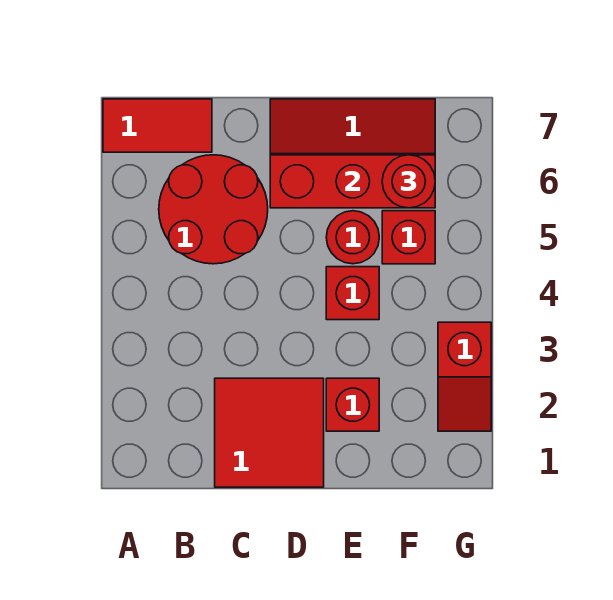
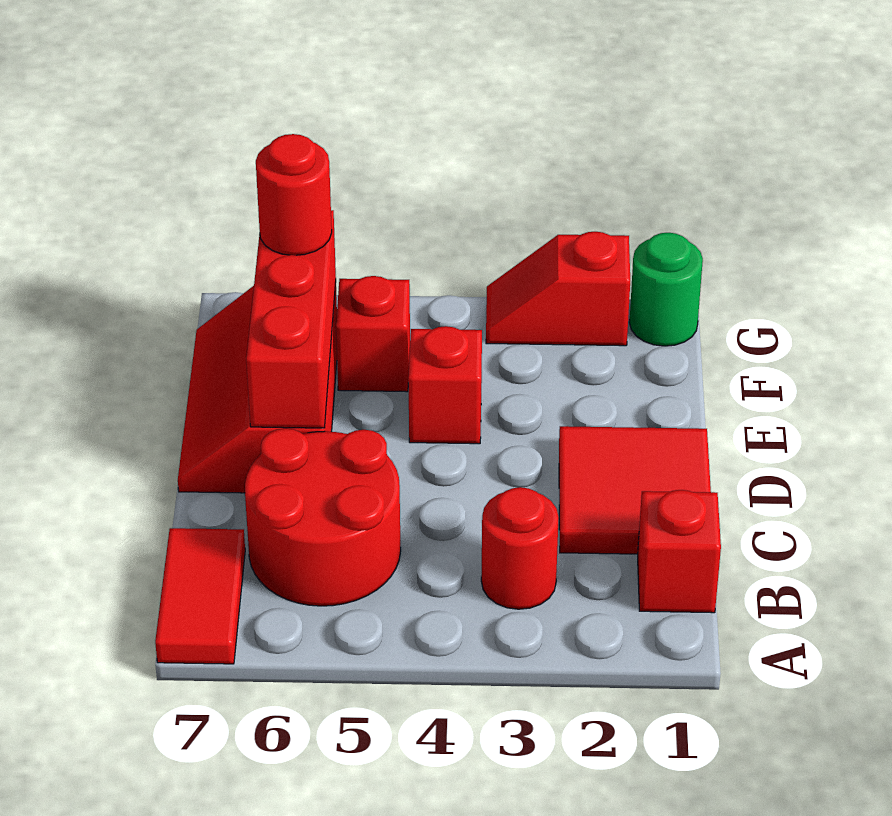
red 1x1 brick [326,378,379,431] -> red 1x1 brick moved to [638,490,721,613]
red 1x1 round brick [326,211,379,264] -> red 1x1 round brick moved to [481,487,559,609]
none -> green 1x1 round brick [629,233,703,346]
red 1x2 slope [438,322,491,431] -> red 1x2 slope turned to [486,232,630,346]

